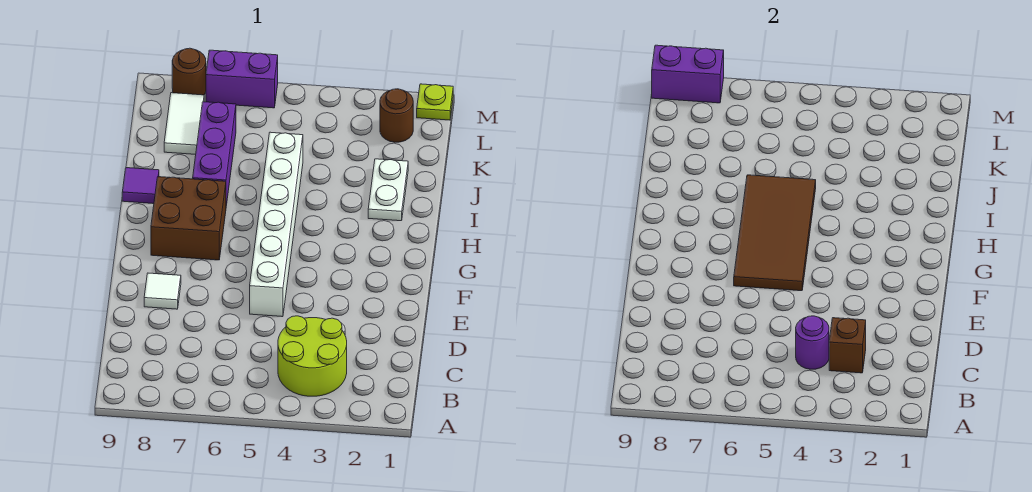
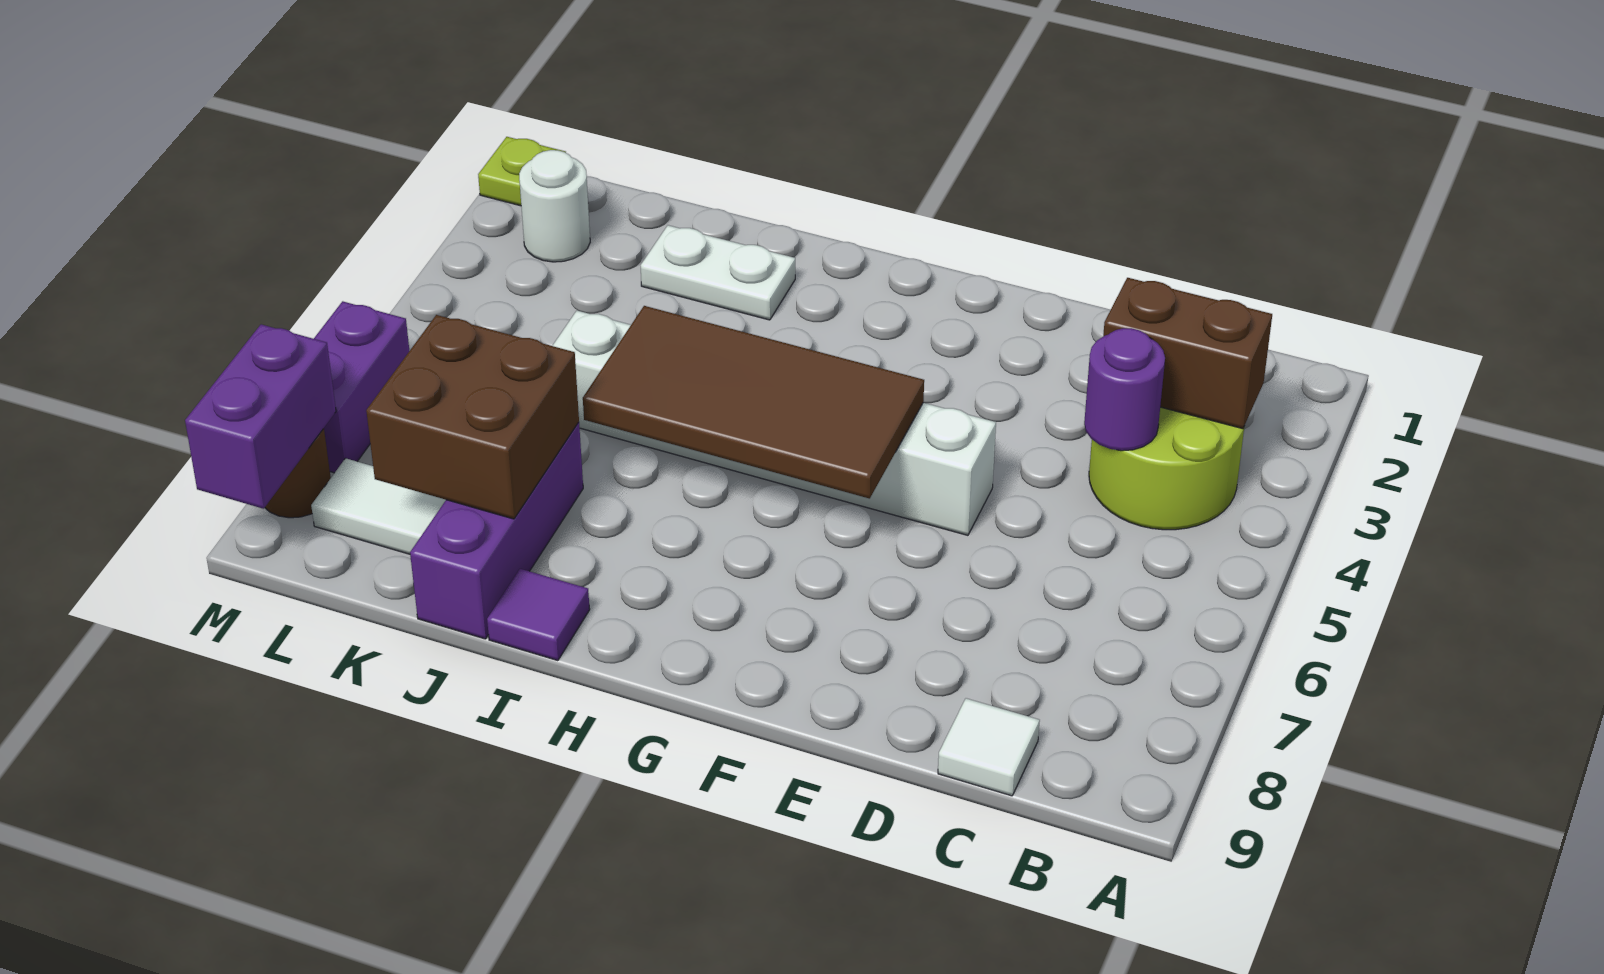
brown 1x1 brick [829,318,866,373] -> brown 1x2 brick [1103,278,1272,429]
white 1x1 tile [144,273,181,309] -> white 1x1 tile moved to [938,698,1040,796]
brown 2x2 brick [151,177,226,260] -> brown 2x2 brick moved to [366,315,579,519]
purple 1x3 brick [193,102,236,206] -> purple 1x3 brick turned to [410,422,583,639]
brown 1x1 round brick [380,89,413,142] -> white 1x1 round brick [519,150,590,262]

